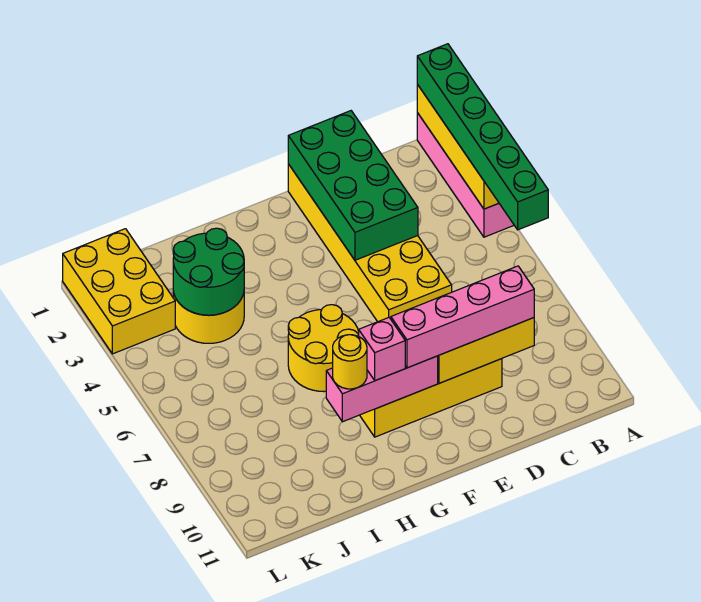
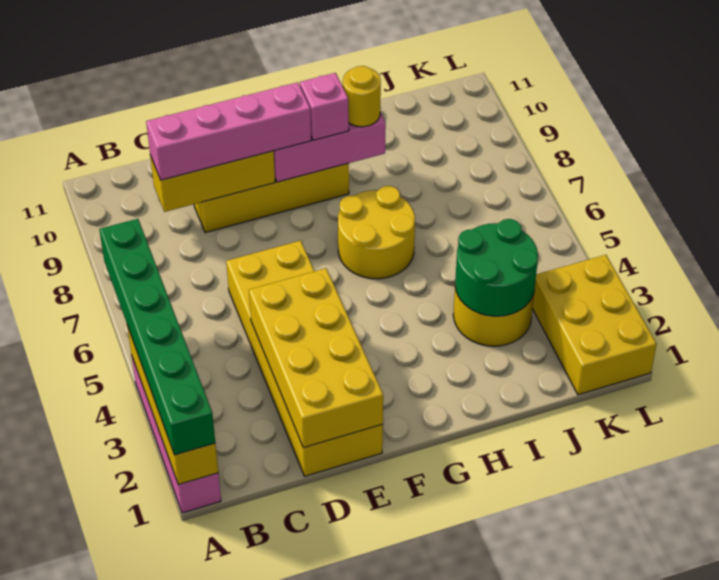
green 2x4 brick [288,111,418,260] -> yellow 2x4 brick [249,268,383,448]

